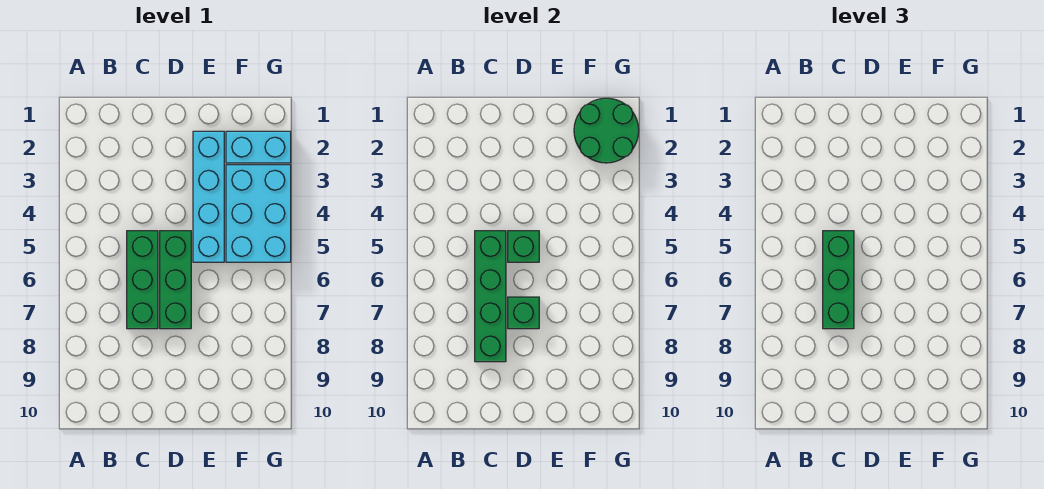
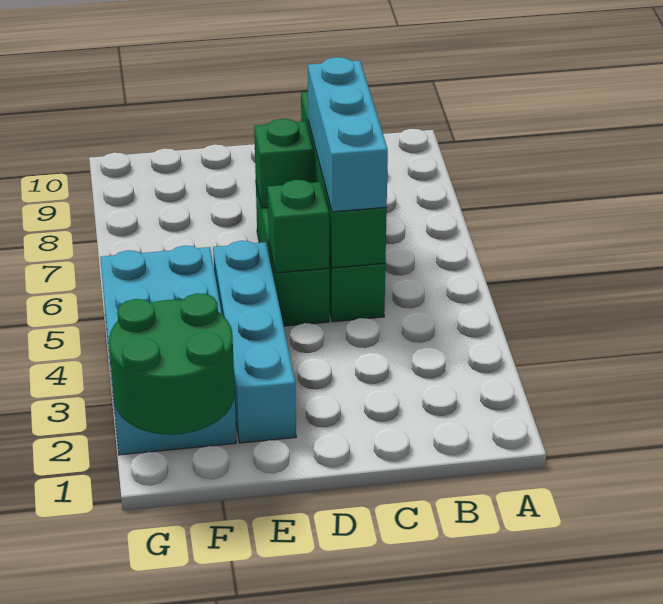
green 1x3 brick [823,231,854,329] -> cyan 1x3 brick [308,57,388,212]

